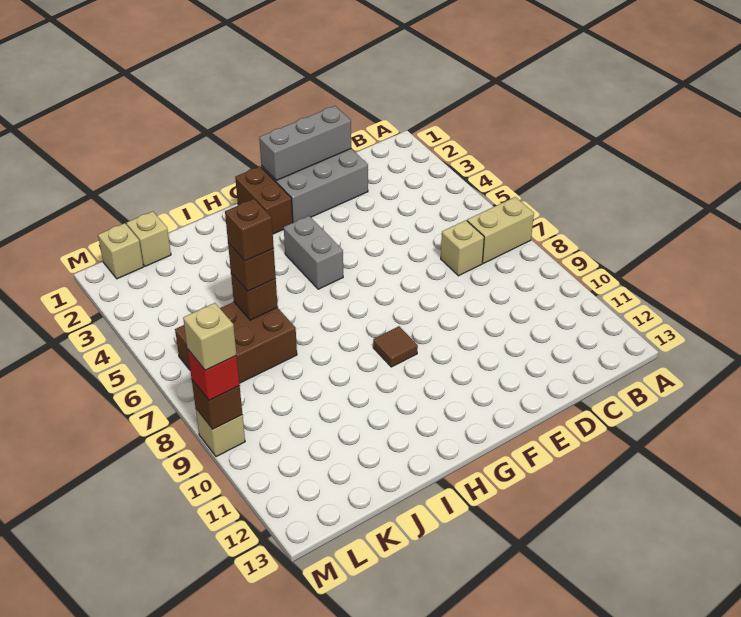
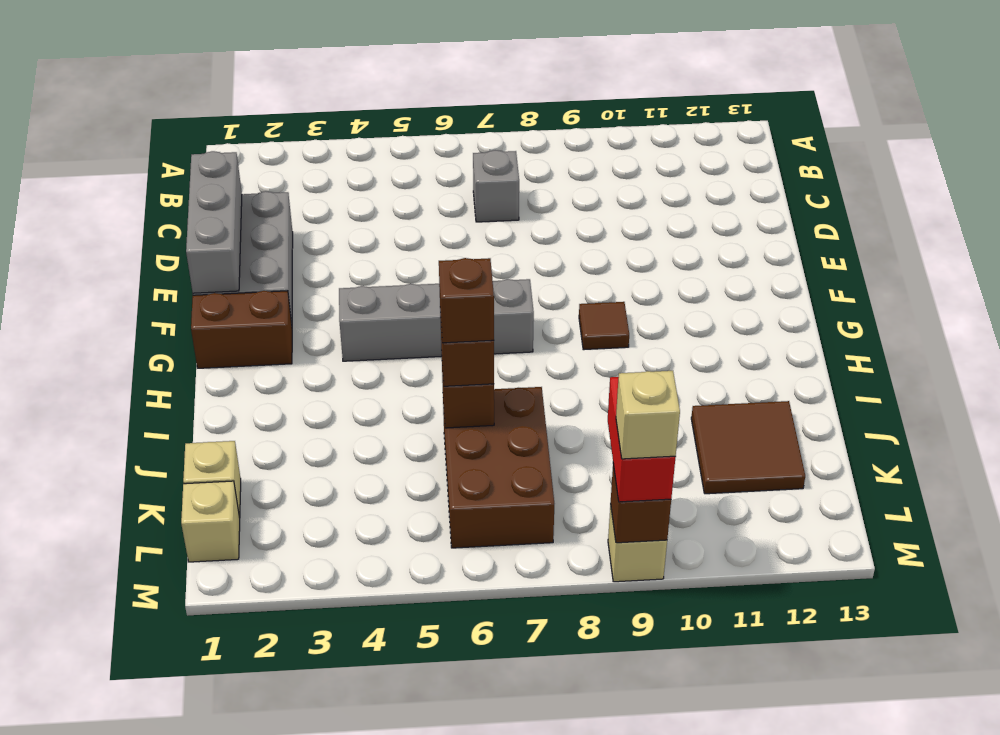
tan 1x2 brick [467,197,534,263] -> none
tan 1x1 brick [441,220,484,276] -> grey 1x1 brick [473,150,519,222]
grey 1x2 brick [284,216,343,289] -> grey 1x4 brick [339,279,534,361]
none -> brown 2x2 tile [691,401,805,494]
red 1x1 brick [188,350,240,400] -> red 1x2 brick [608,377,676,502]

